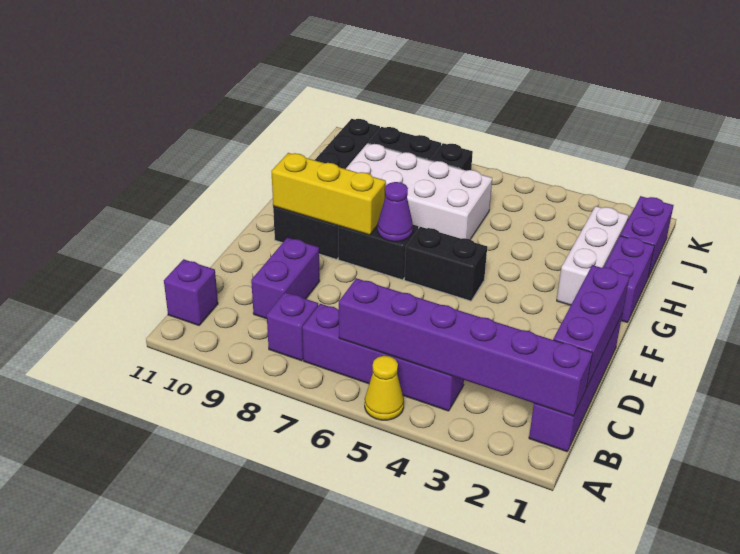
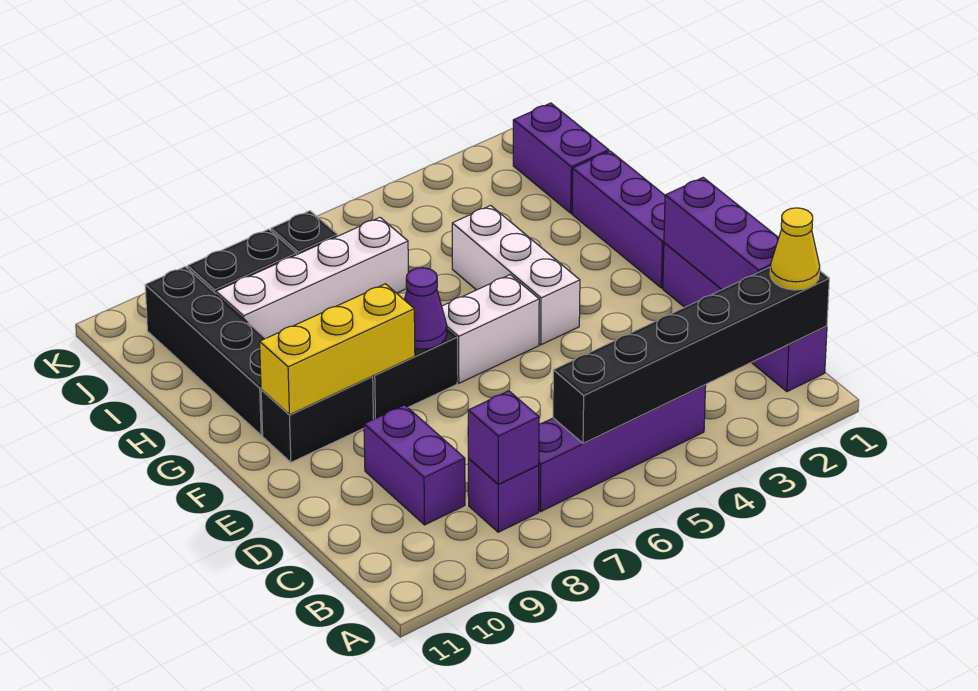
yellow 1x1 cone [365,356,404,420] -> yellow 1x1 cone moved to [770,208,820,290]
purple 1x6 brick [339,278,592,416] -> black 1x6 brick [553,267,829,443]
purple 1x1 brick [164,259,218,325] -> purple 1x1 brick moved to [468,391,539,484]
black 1x2 brick [404,227,487,301] -> white 1x2 brick [442,275,539,383]
purple 1x2 brick [604,236,654,322] -> purple 1x3 brick [572,151,665,288]
white 1x3 brick [557,206,629,305] -> white 1x3 brick moved to [452,206,580,345]
white 2x4 brick [346,143,492,239] -> white 1x4 brick [216,217,408,338]

